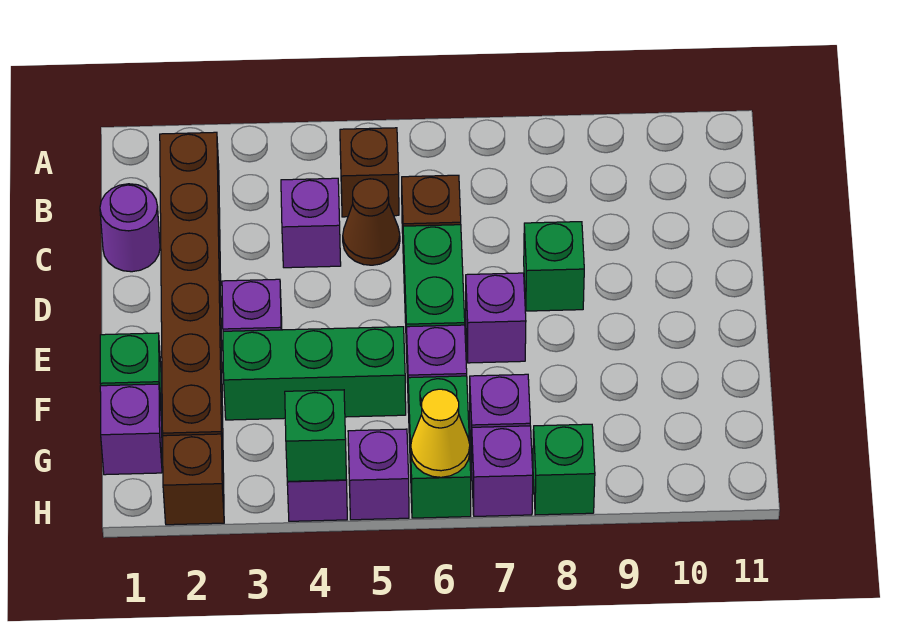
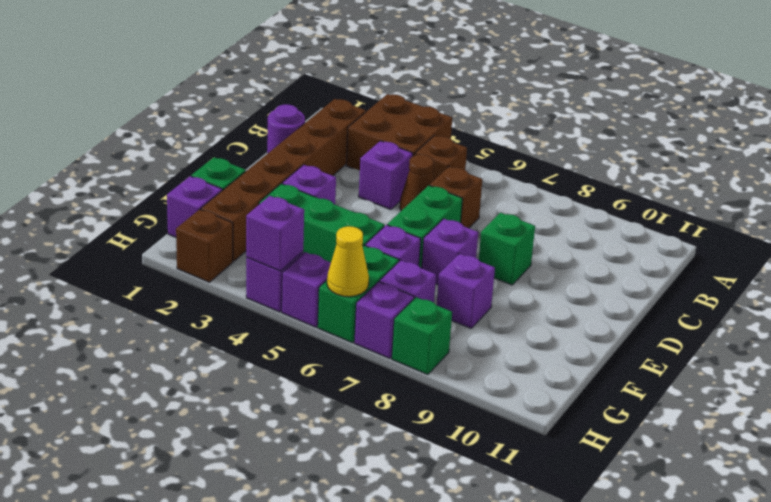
none -> brown 2x2 brick [346,94,452,171]
none -> purple 1x1 brick [437,254,495,328]
green 1x1 brick [285,390,346,481] -> purple 1x1 brick [246,196,304,271]

